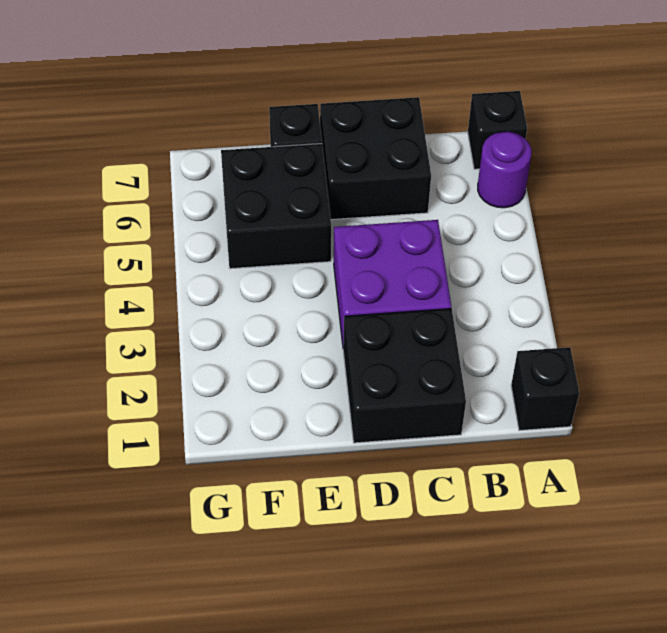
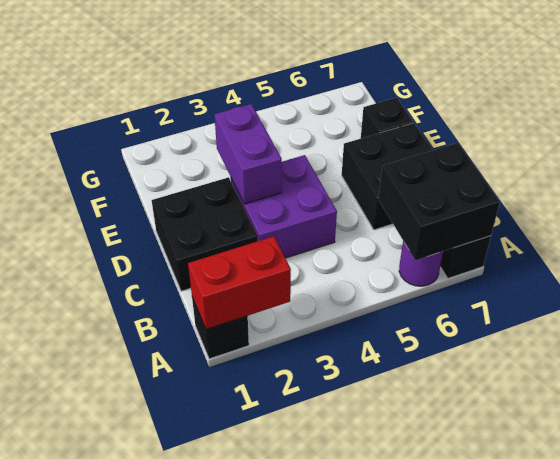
none -> red 1x2 brick [188,236,291,329]
none -> purple 1x2 brick [214,104,282,204]
black 2x2 brick [221,144,331,269] -> black 2x2 brick moved to [378,143,500,260]

